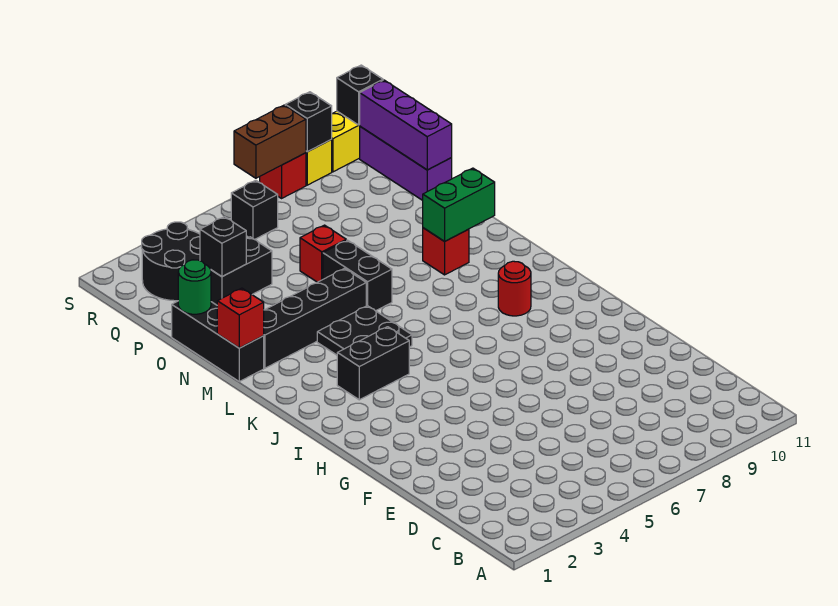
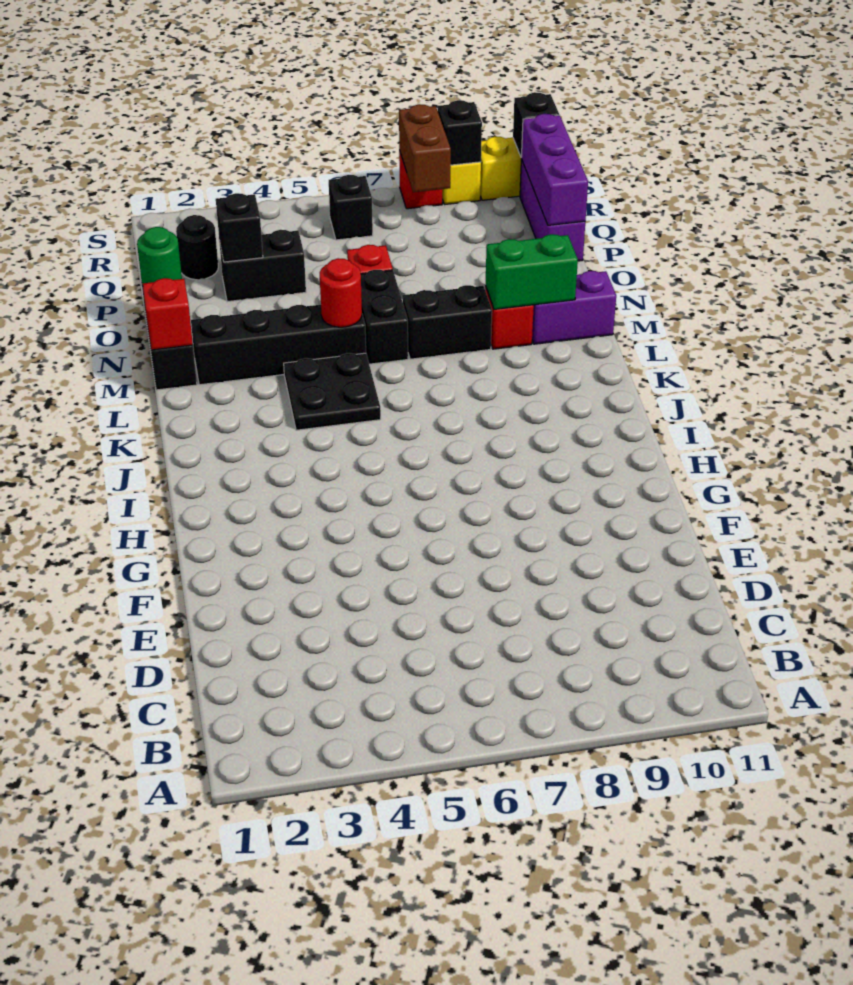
black 1x2 brick [337,327,409,400] -> black 1x2 brick moved to [402,285,492,359]
red 1x1 round brick [498,261,531,316] -> red 1x1 round brick moved to [320,258,362,327]
none -> purple 1x2 brick [532,271,616,344]
black 2x2 round brick [142,222,200,301] -> black 1x1 round brick [176,215,218,280]
brown 1x2 brick [234,105,306,178] -> brown 1x2 brick turned to [399,104,451,192]

